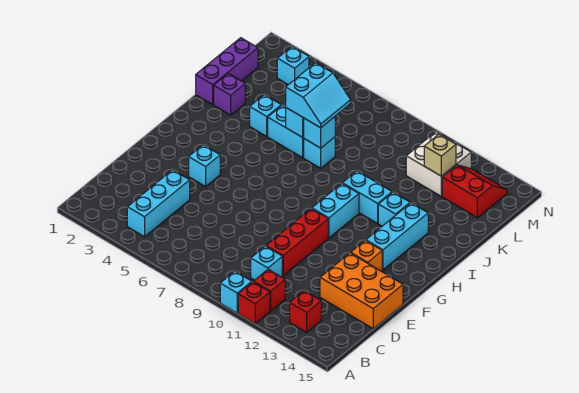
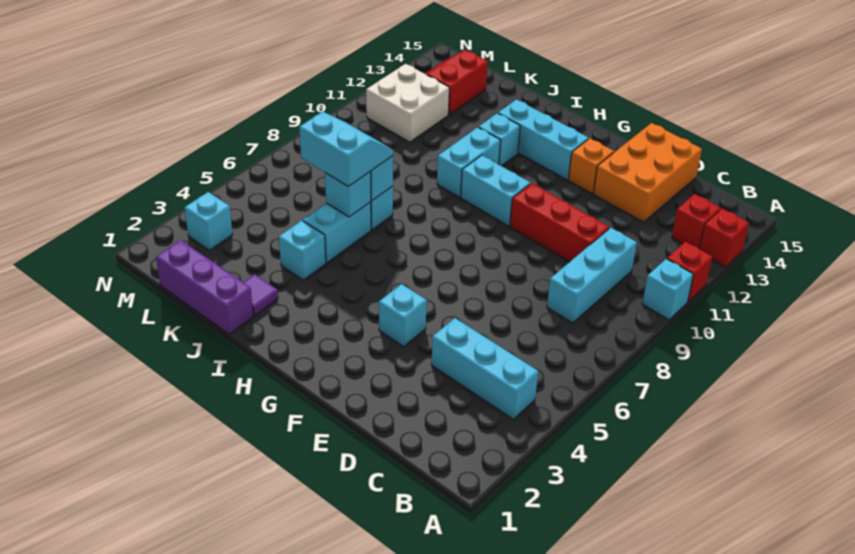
red 1x1 brick [253,269,285,311] -> red 1x1 brick moved to [700,209,749,267]
cyan 1x1 brick [251,246,282,280] -> cyan 1x3 brick [547,228,637,323]
purple 1x1 brick [214,73,245,115] -> purple 1x1 tile [243,274,278,316]
tan 1x1 brick [424,134,456,176] -> none

